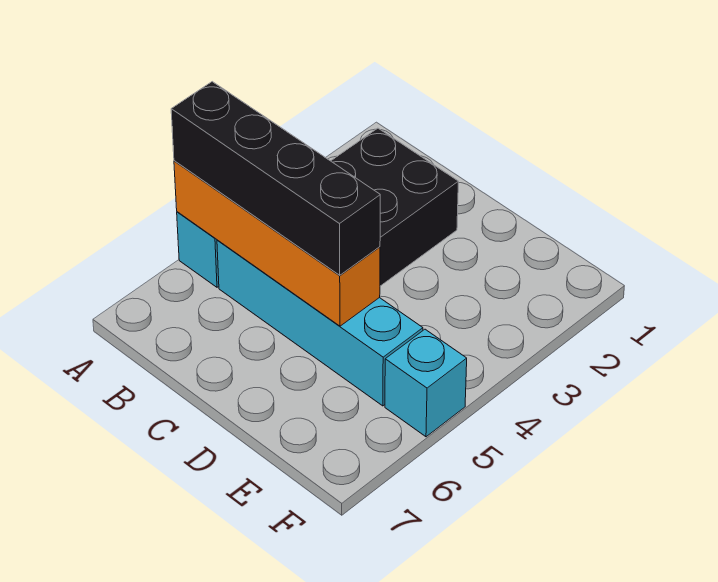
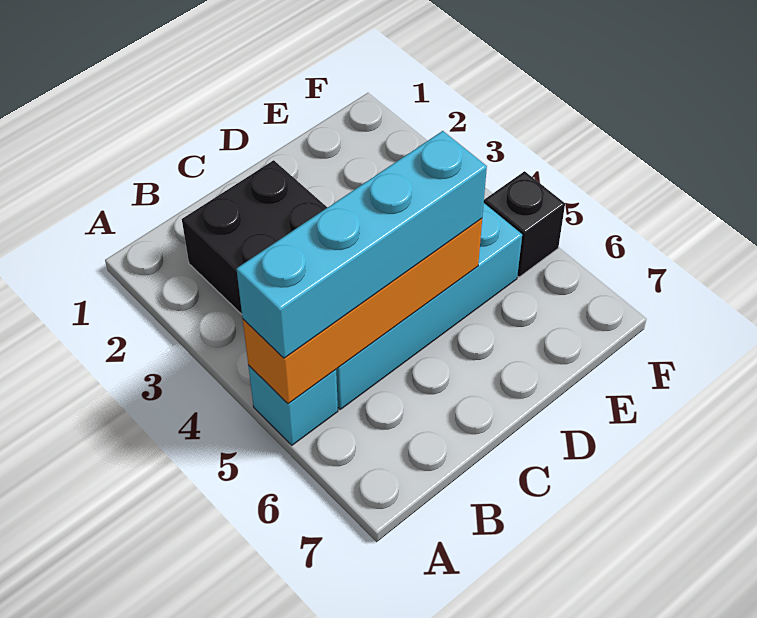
black 1x4 brick [171,82,380,275] -> cyan 1x4 brick [236,131,487,358]
cyan 1x1 brick [385,329,467,437] -> black 1x1 brick [484,171,565,277]

